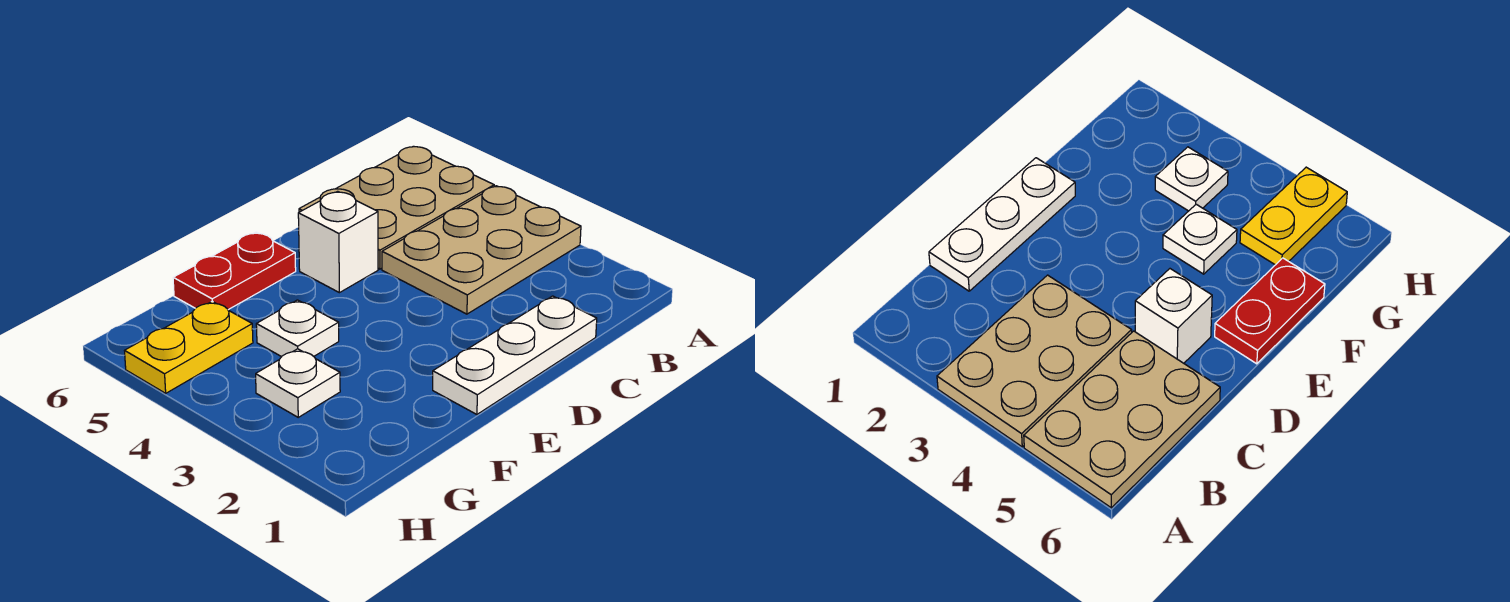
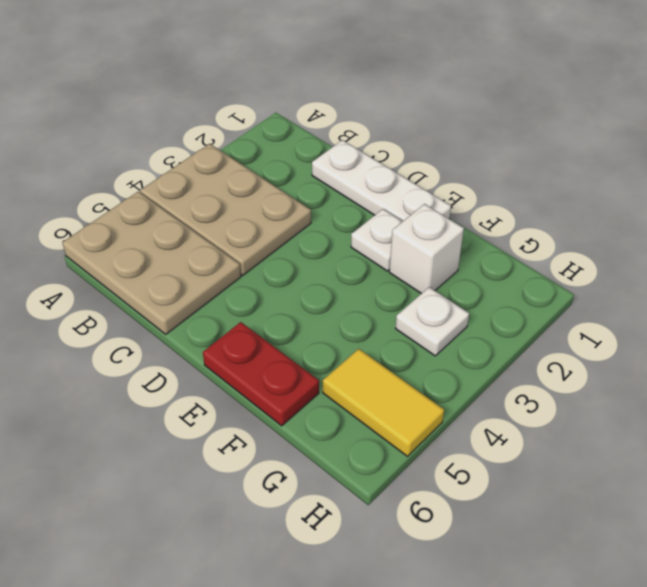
white 1x1 brick [298,191,378,293] -> white 1x1 brick moved to [389,204,464,294]
white 1x1 plate [256,300,339,357] -> white 1x1 plate moved to [351,209,403,271]
yellow 1x2 plate [125,301,253,393] -> yellow 1x2 tile [323,349,444,456]

